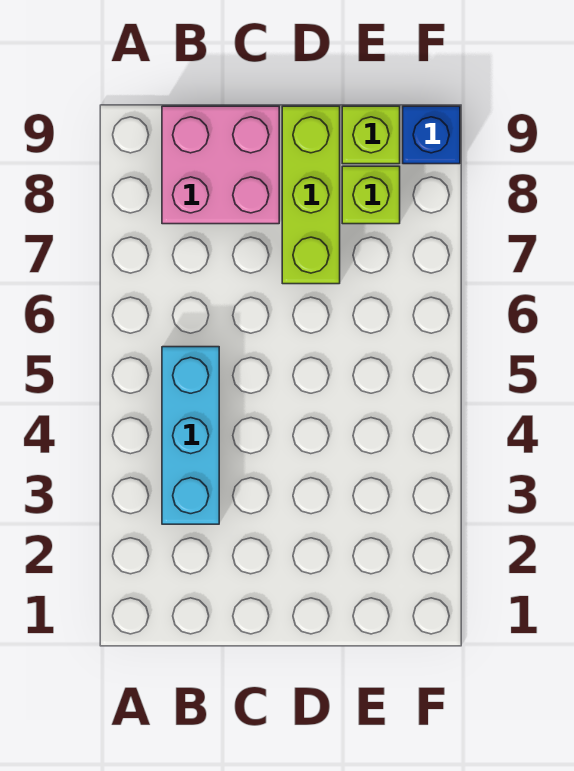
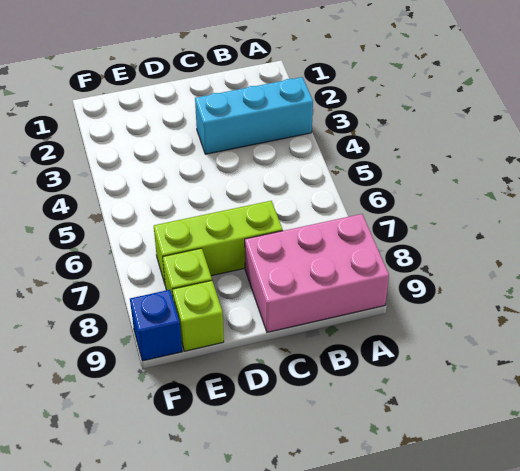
cyan 1x3 brick [162,347,219,524] -> cyan 1x3 brick turned to [195,77,313,154]
pink 2x2 brick [162,106,279,224] -> pink 2x3 brick [245,214,389,332]
lime 1x3 brick [282,106,340,284] -> lime 1x3 brick turned to [154,201,283,284]

